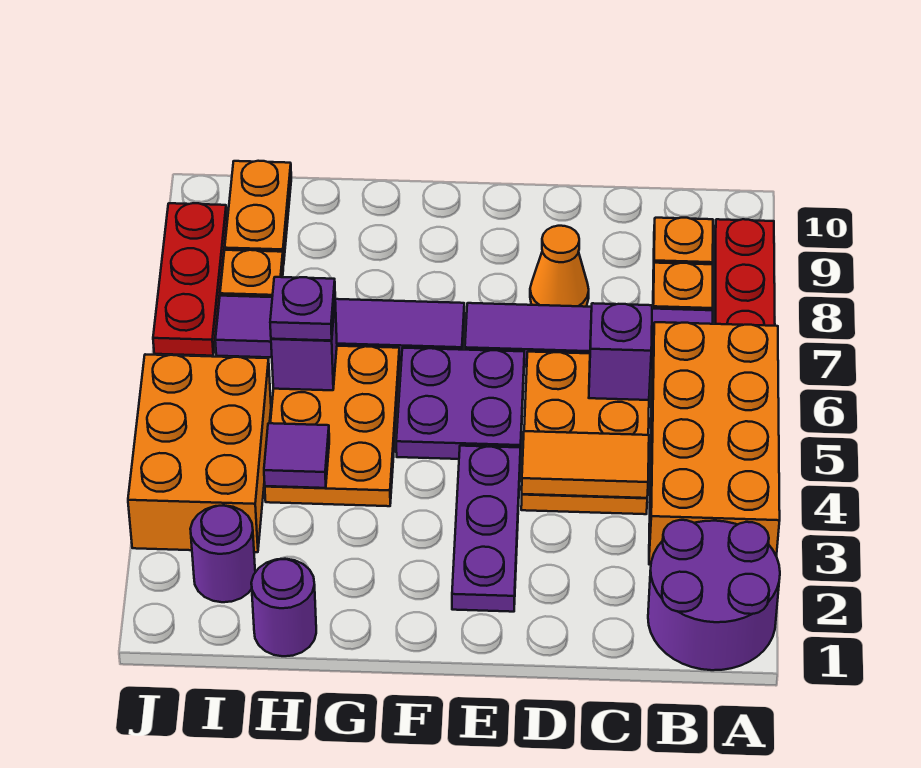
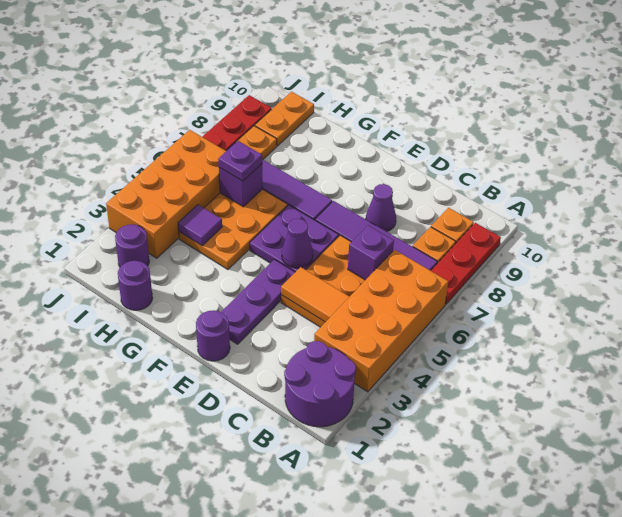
orange 1x1 cone [530,226,589,307] -> purple 1x1 cone [366,184,396,232]
none -> purple 1x1 round brick [196,310,230,361]
none -> purple 1x1 cone [282,219,313,268]
orange 2x3 brick [128,354,271,552] -> orange 2x4 brick [106,130,226,258]

